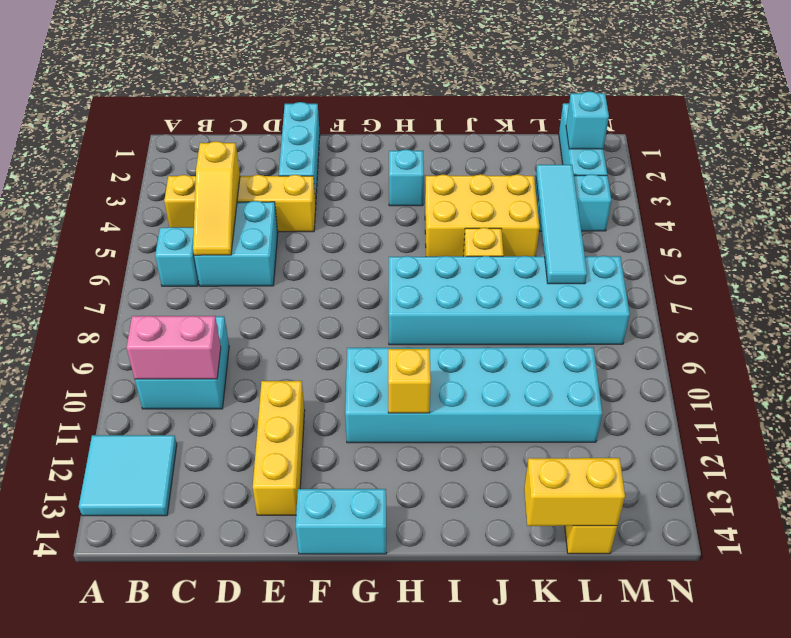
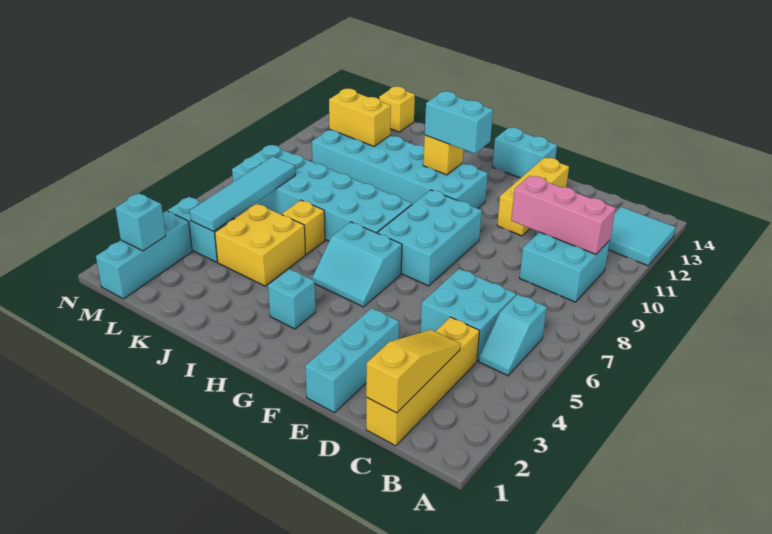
yellow 1x4 brick [164,175,316,232] -> yellow 1x4 brick turned to [366,317,479,446]
pink 1x2 brick [126,316,221,379] -> pink 1x3 brick [511,176,616,254]
yellow 1x3 slope [193,141,240,255] -> yellow 1x3 slope moved to [366,330,460,413]
none -> cyan 2x3 brick [378,190,482,286]
none -> cyan 2x2 slope [312,222,402,307]
none -> cyan 1x2 brick [425,91,493,154]
yellow 2x3 brick [425,174,539,257] -> yellow 2x2 brick [215,204,305,286]
yellow 1x2 brick [524,458,625,526] -> yellow 1x2 brick moved to [329,89,391,146]

